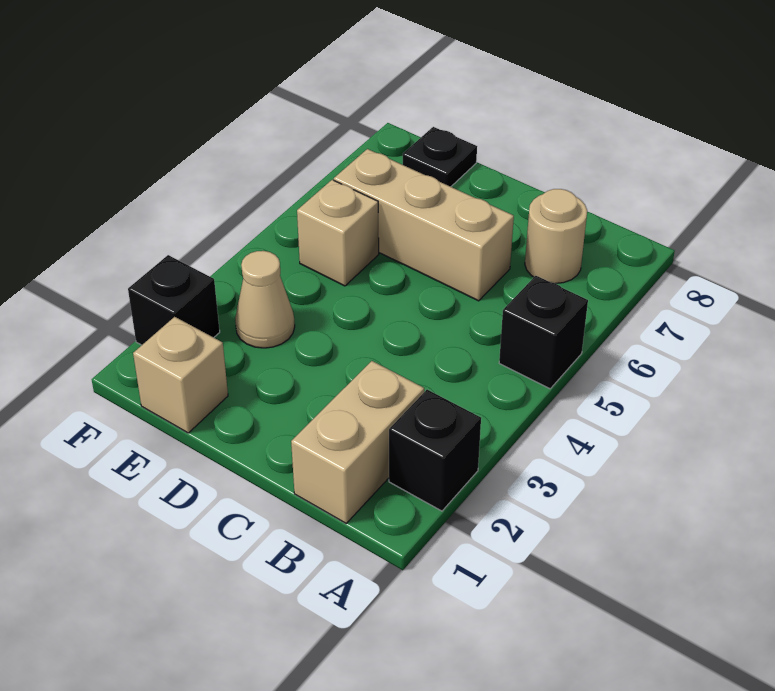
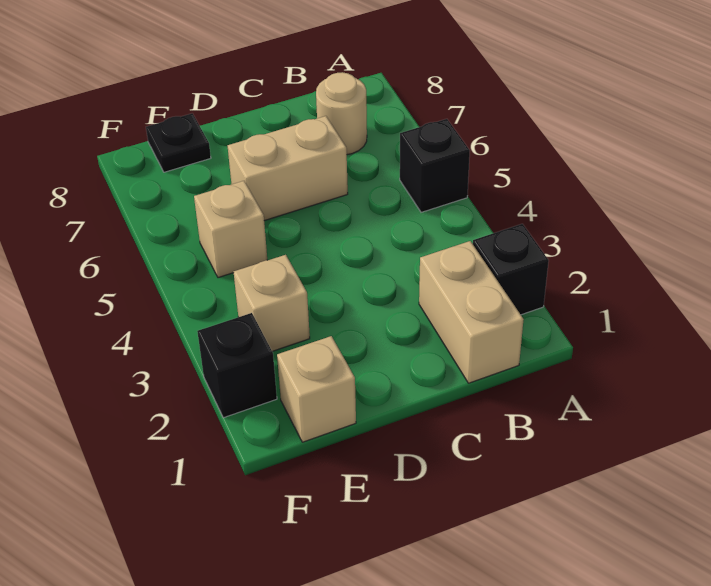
tan 1x3 brick [334,149,514,301] -> tan 1x2 brick [228,116,348,221]
tan 1x1 cone [235,251,295,348] -> tan 1x1 brick [234,255,310,351]

